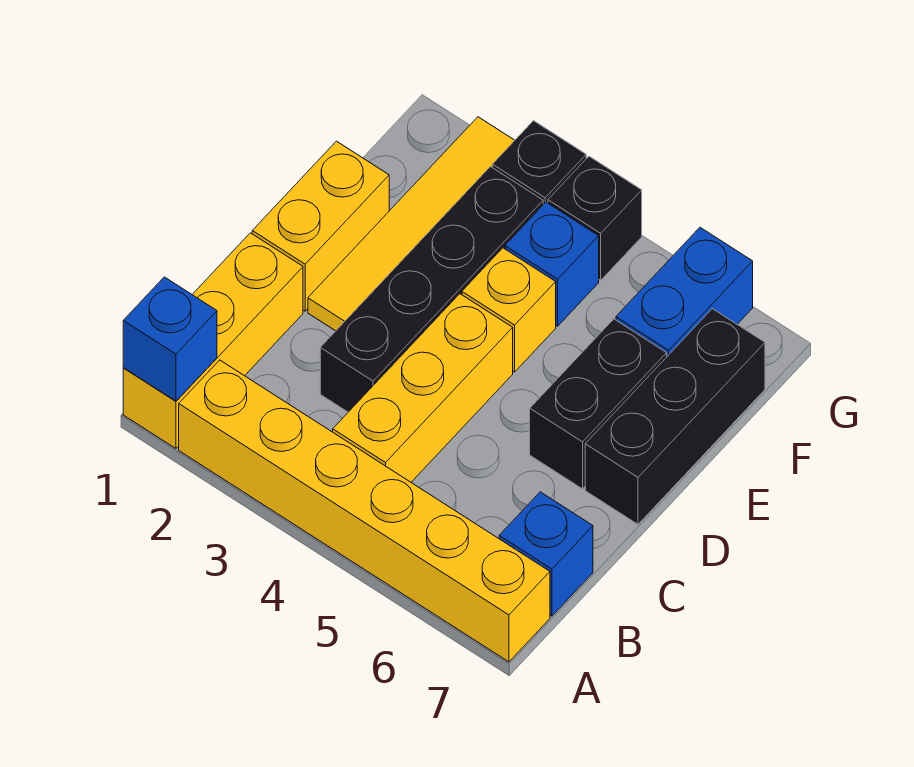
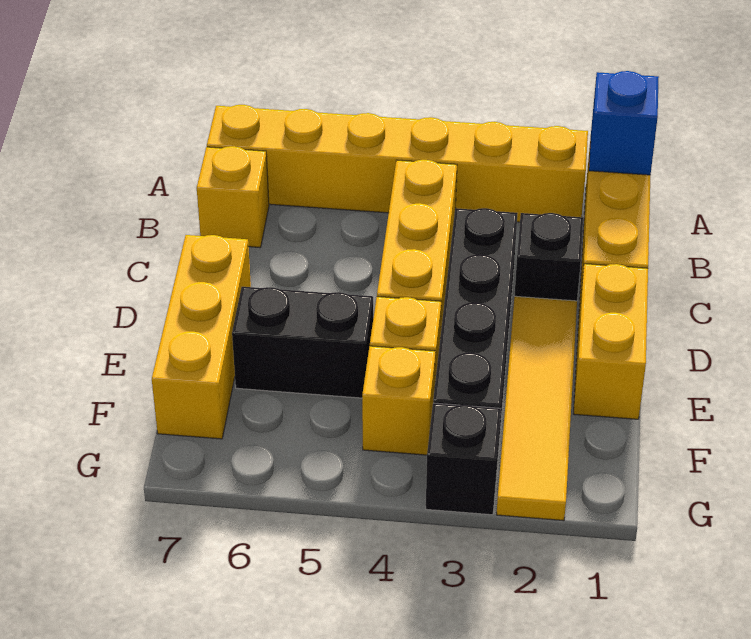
blue 1x1 brick [499,492,593,616] -> yellow 1x1 brick [197,146,269,247]
black 1x2 brick [530,319,667,489] -> black 1x2 brick turned to [232,287,373,398]
black 1x3 brick [585,309,765,524] -> yellow 1x3 brick [152,235,251,439]
blue 1x1 brick [505,202,599,326] -> yellow 1x1 brick [362,346,436,455]
blue 1x2 brick [616,228,753,356] -> none
black 1x1 brick [548,156,642,280] -> black 1x1 brick moved to [515,213,583,301]

